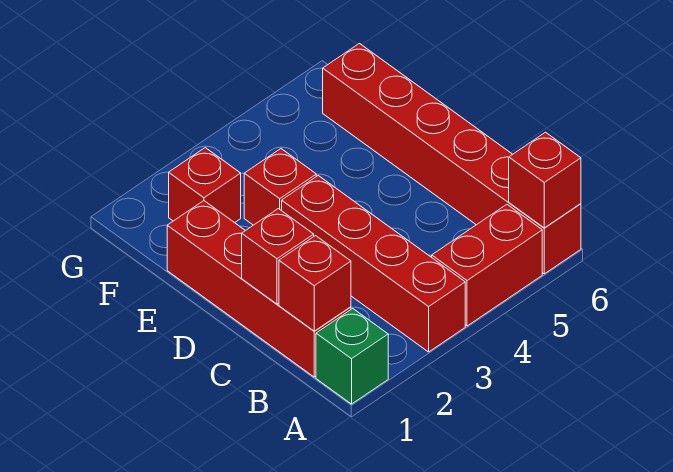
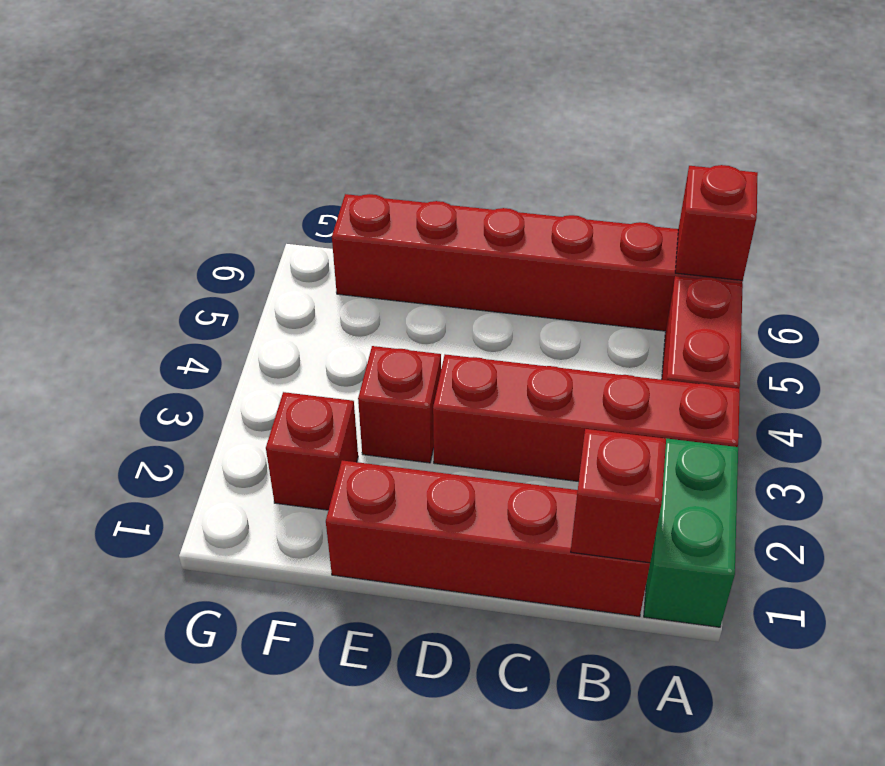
green 1x1 brick [316,309,388,404] -> green 1x2 brick [644,438,738,627]
red 1x1 brick [242,209,314,304] -> none

